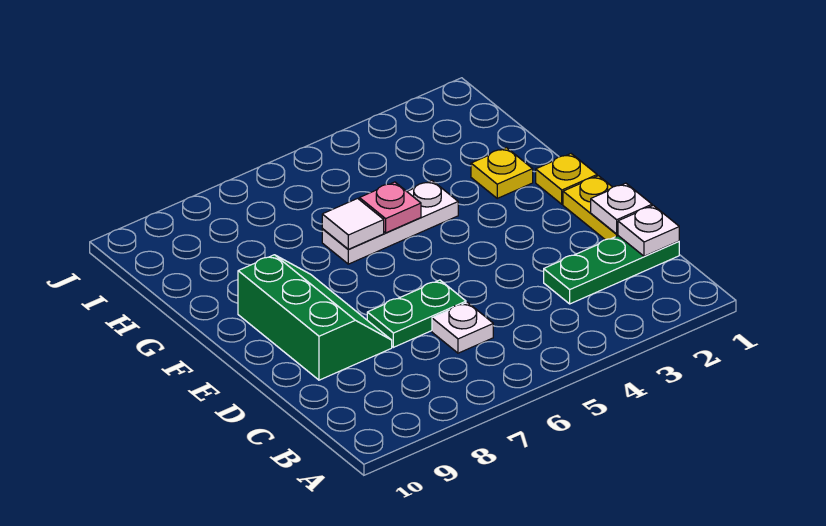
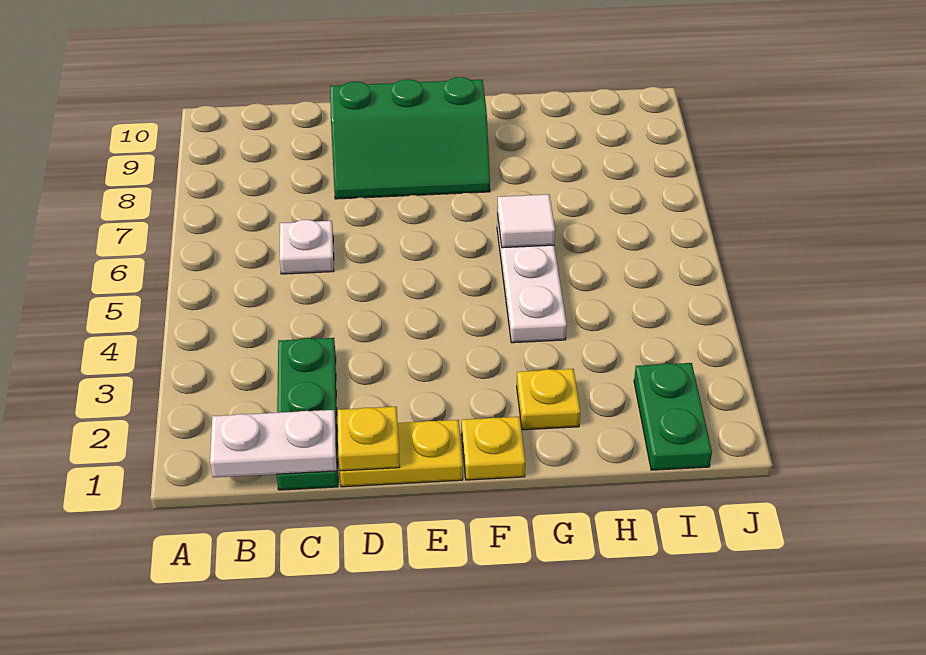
white 1x1 plate [618,205,679,256] -> white 1x2 plate [210,410,337,478]
white 1x1 plate [591,183,652,234] -> yellow 1x1 plate [337,407,400,471]
green 1x2 plate [367,280,466,347] -> green 1x2 plate moved to [634,363,712,470]
pink 1x1 plate [359,182,421,233] -> none

